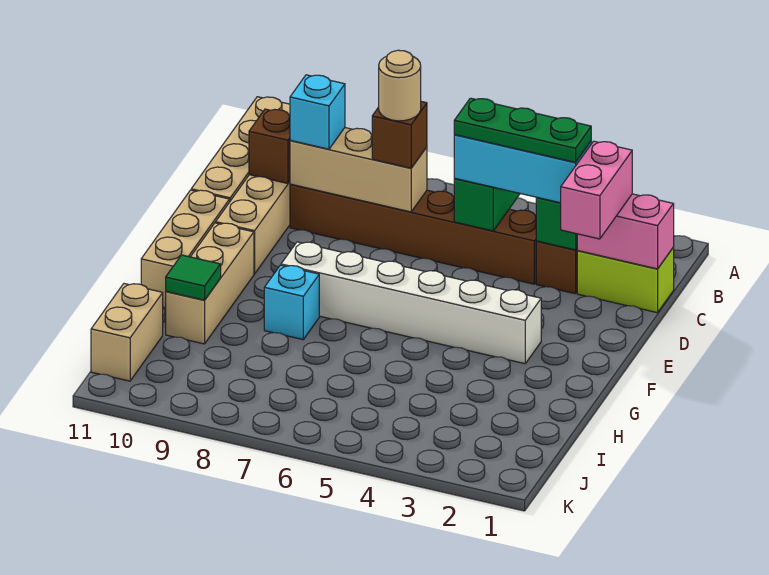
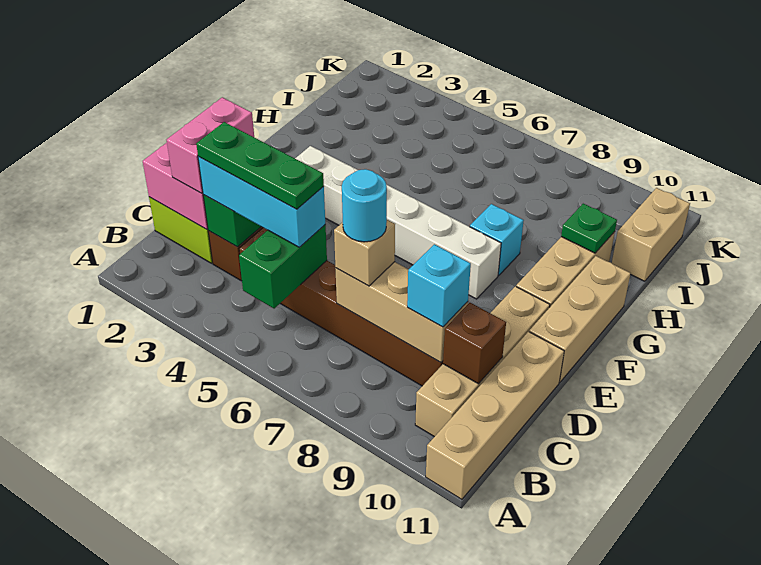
brown 1x1 brick [372,101,427,168] -> tan 1x1 brick [334,220,395,286]
tan 1x1 round brick [379,50,421,121] -> cyan 1x1 round brick [342,169,387,242]
green 1x1 tile [166,255,221,300] -> green 1x1 plate [561,204,617,253]

